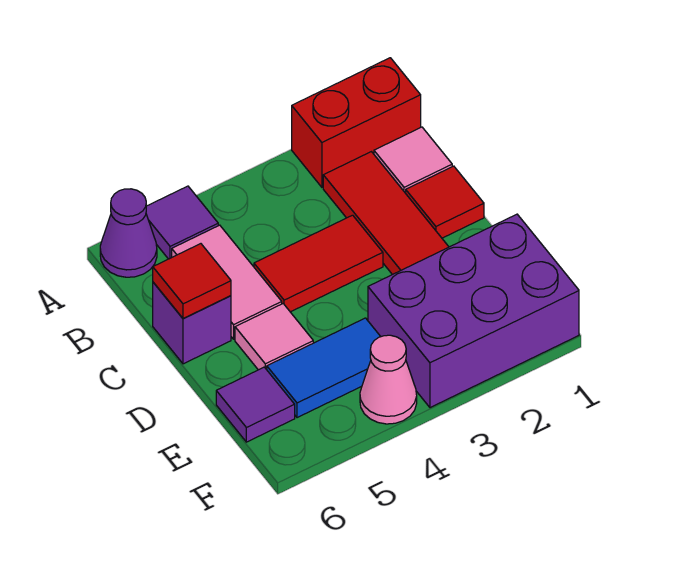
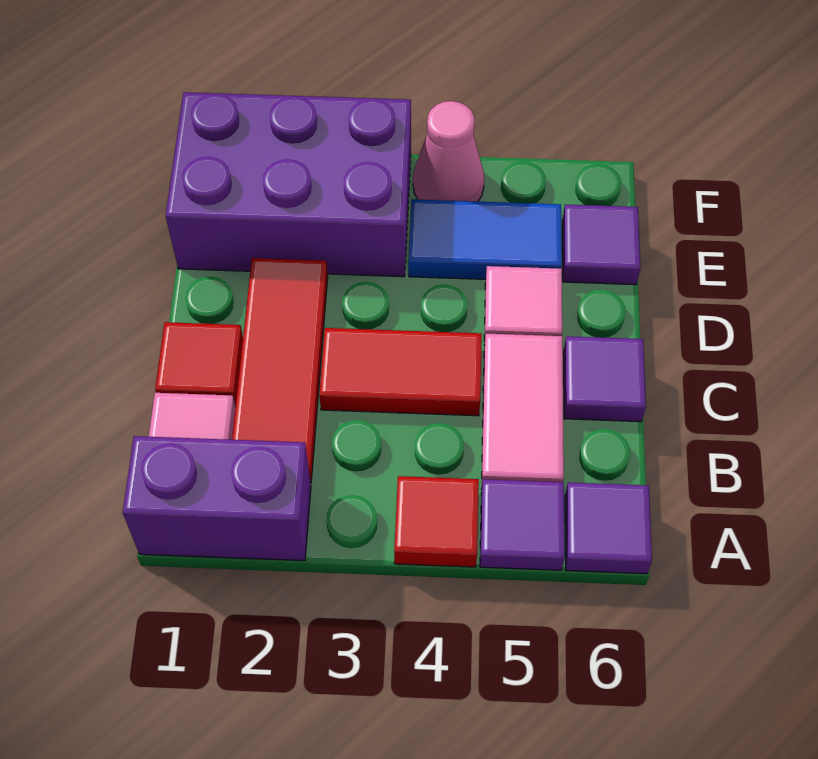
red 1x2 brick [292,58,421,187] -> purple 1x2 brick [123,436,311,561]
purple 1x1 cone [100,189,157,277] -> purple 1x1 tile [565,482,652,574]
purple 1x1 brick [153,282,231,364] -> purple 1x1 tile [563,336,646,422]
red 1x1 tile [153,244,231,318] -> red 1x1 tile moved to [394,476,479,567]

